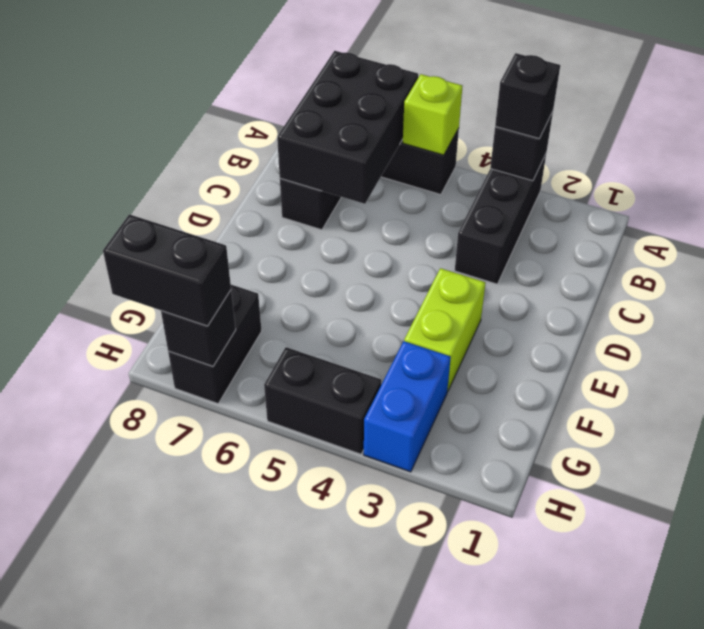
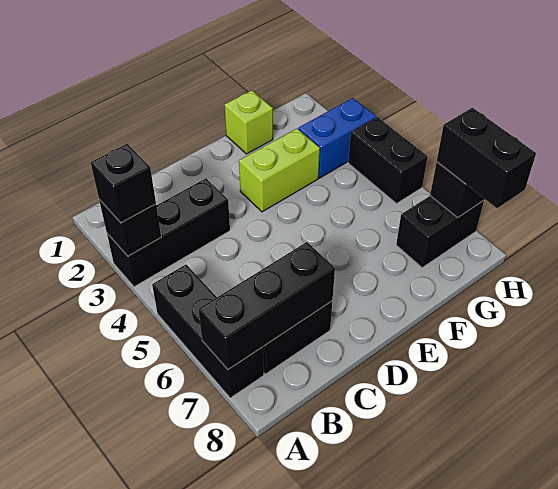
lime 1x1 brick [403,74,463,155] -> lime 1x1 brick moved to [225,90,273,154]
black 2x3 brick [277,51,418,204] -> black 1x3 brick [198,242,335,369]

